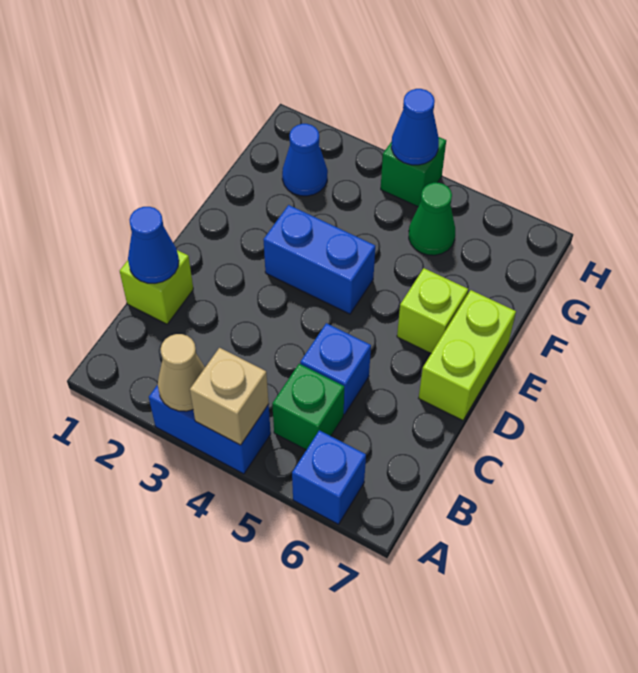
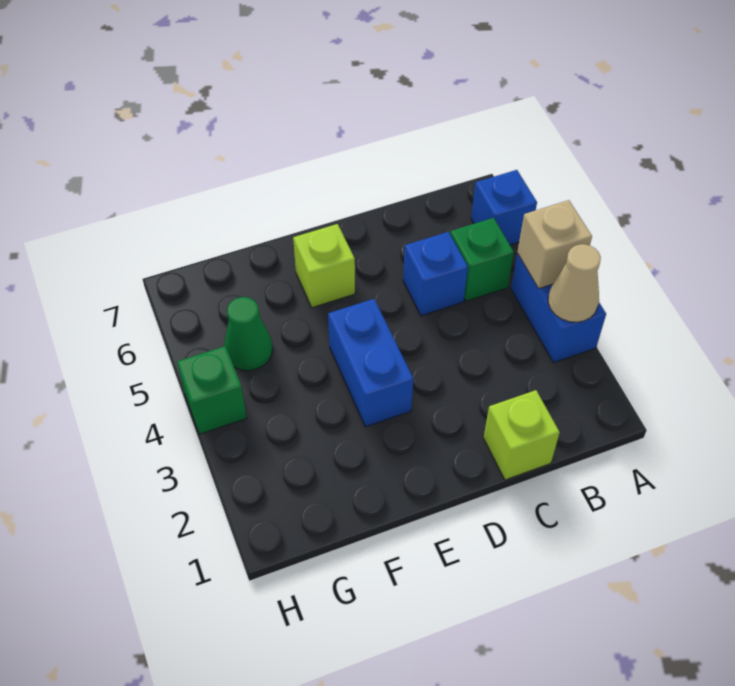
blue 1x1 cone [128,207,179,283] -> none
lime 1x2 brick [419,290,516,420] -> none
blue 1x1 cone [282,124,328,196] -> none
blue 1x1 cone [391,89,439,165] -> none

